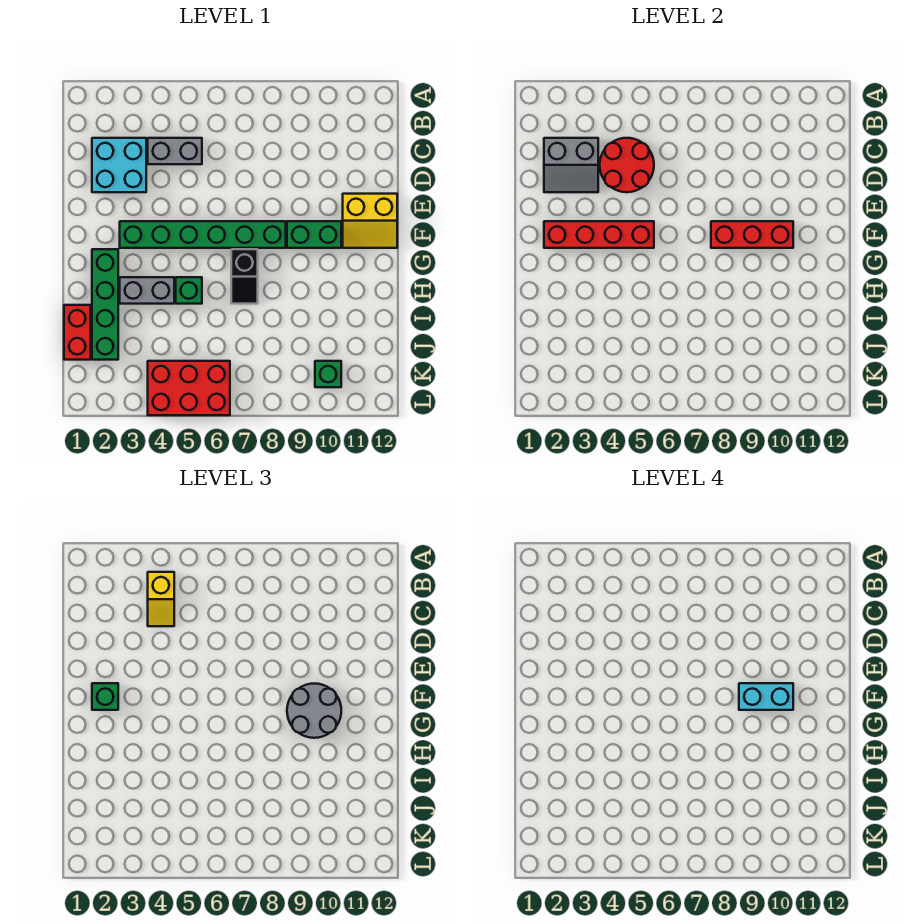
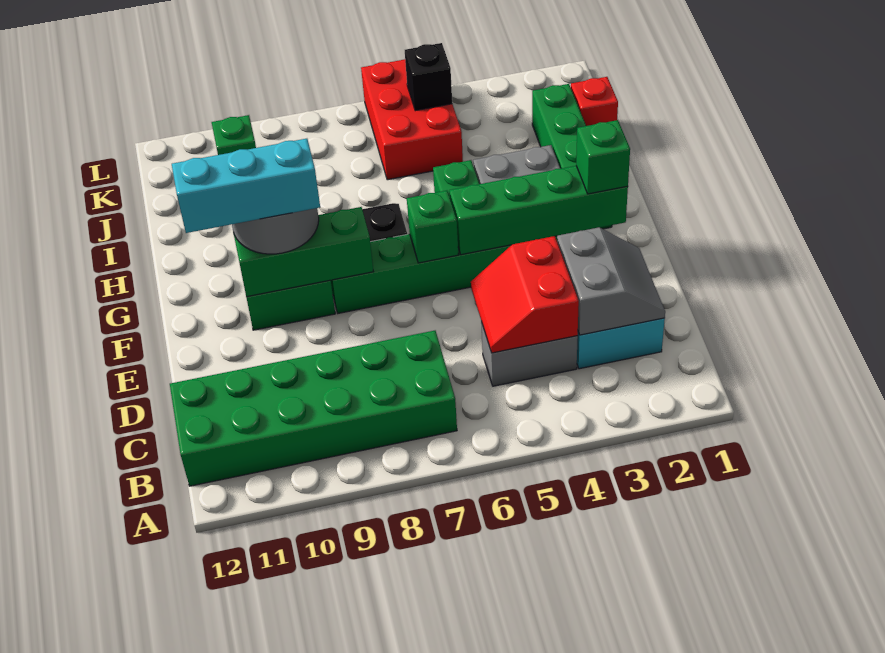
yellow 1x2 slope [148,572,174,626] -> none
none -> green 2x6 brick [170,331,457,486]
grey 2x2 slope [544,138,598,192] -> grey 2x2 slope turned to [557,227,665,335]
red 2x2 round brick [600,138,654,192] -> red 2x2 slope [471,236,579,353]
yellow 2x2 slope [343,194,397,248] -> none
red 1x4 brick [544,221,654,248] -> green 1x4 brick [449,166,628,255]
none -> green 1x1 brick [407,191,459,263]
red 1x3 brick [711,221,793,248] -> green 1x3 brick [233,207,373,297]
cyan 1x2 brick [739,683,793,710] -> cyan 1x3 brick [172,139,320,233]
red 1x2 brick [64,305,91,360] -> red 1x1 brick [571,77,618,126]
red 2x3 brick [148,361,230,415] -> red 2x3 brick turned to [361,59,463,180]
none -> black 1x1 brick [405,43,452,111]

